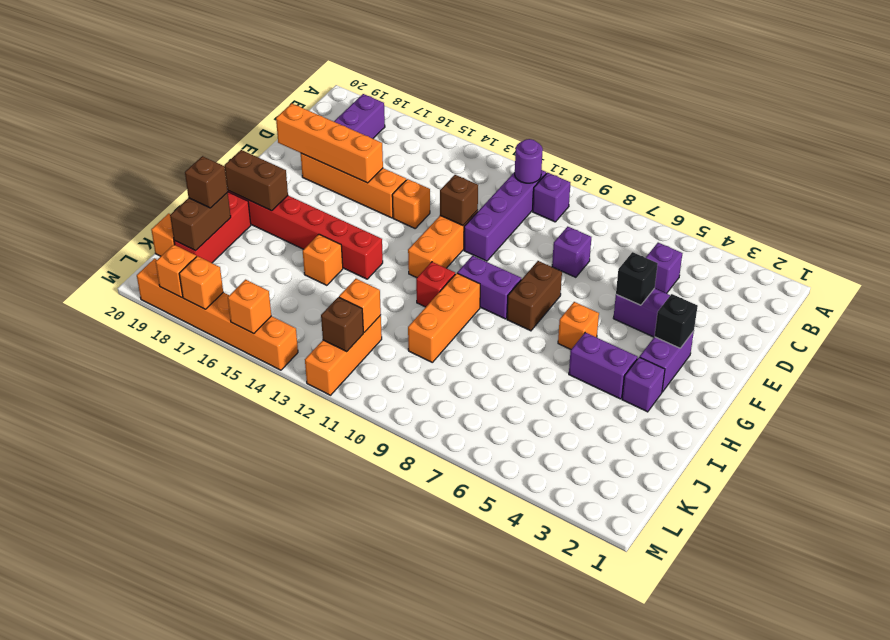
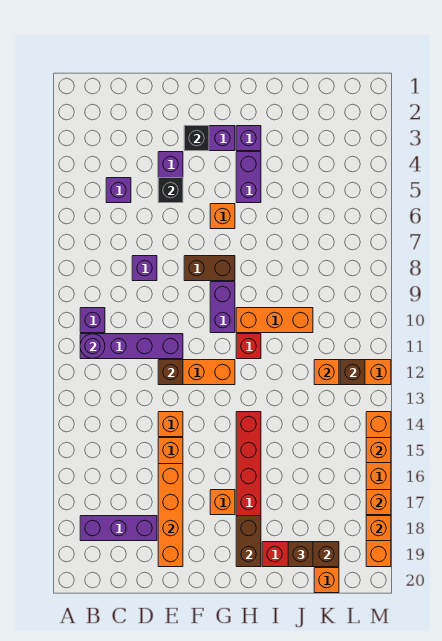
orange 1x1 brick [303,234,343,285] -> orange 1x1 brick moved to [210,490,235,515]

